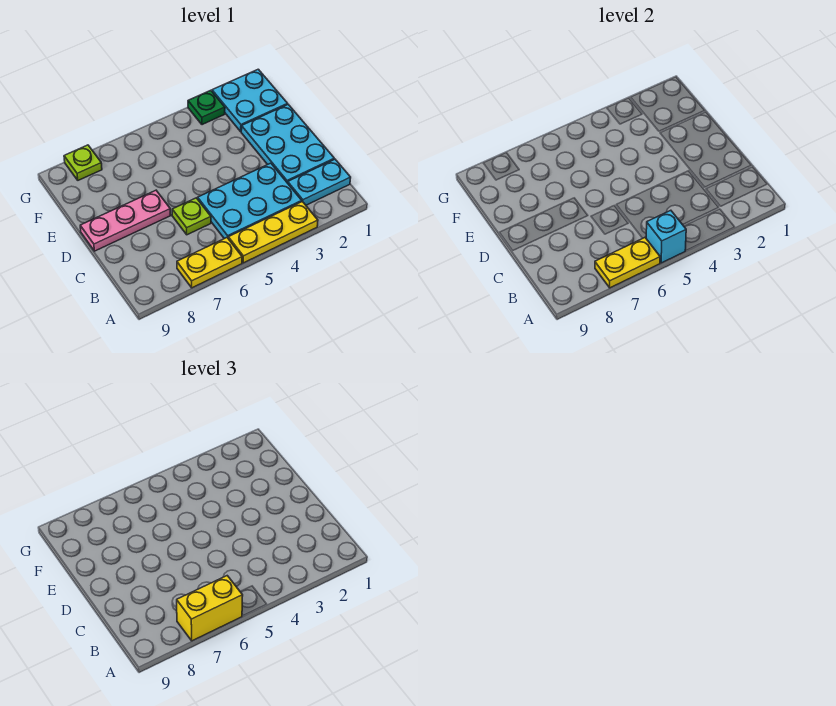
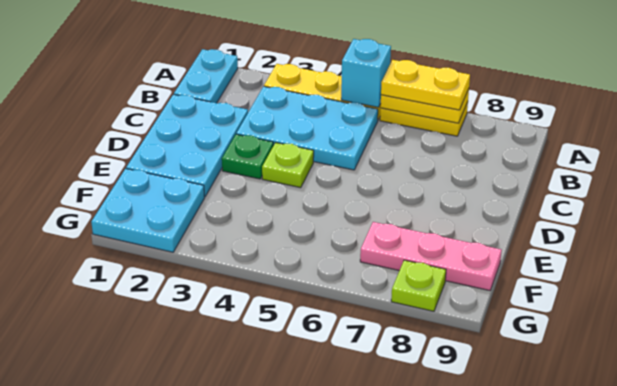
yellow 1x2 brick [177,576,243,641] -> yellow 1x2 plate [381,60,470,110]
cyan 1x2 plate [288,159,351,205] -> cyan 1x2 plate turned to [174,49,238,103]
lime 1x1 plate [172,198,211,235] -> lime 1x1 plate moved to [262,143,314,188]
pink 1x3 plate [80,190,171,251] -> pink 1x3 plate moved to [360,222,502,291]
green 1x1 plate [188,90,225,125] -> green 1x1 plate moved to [222,134,273,179]

